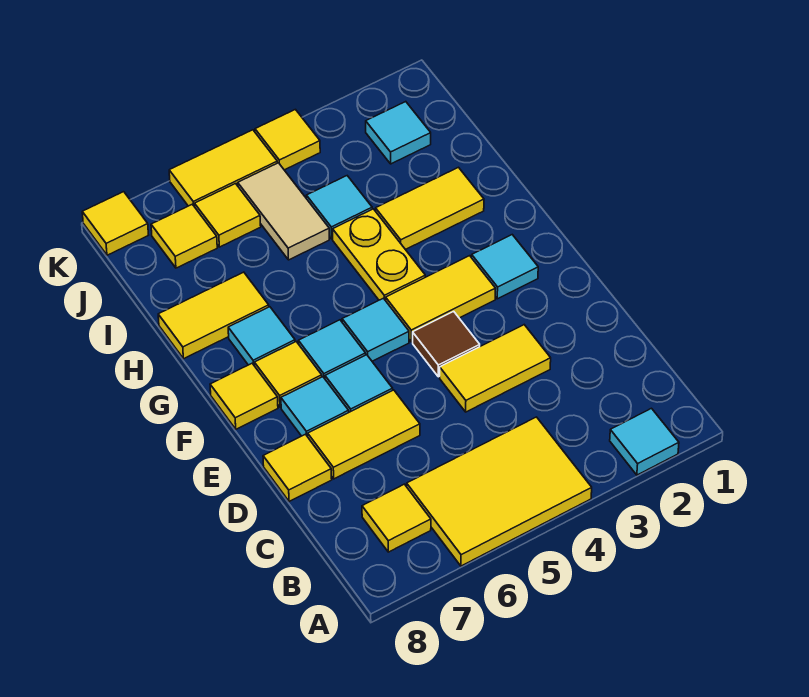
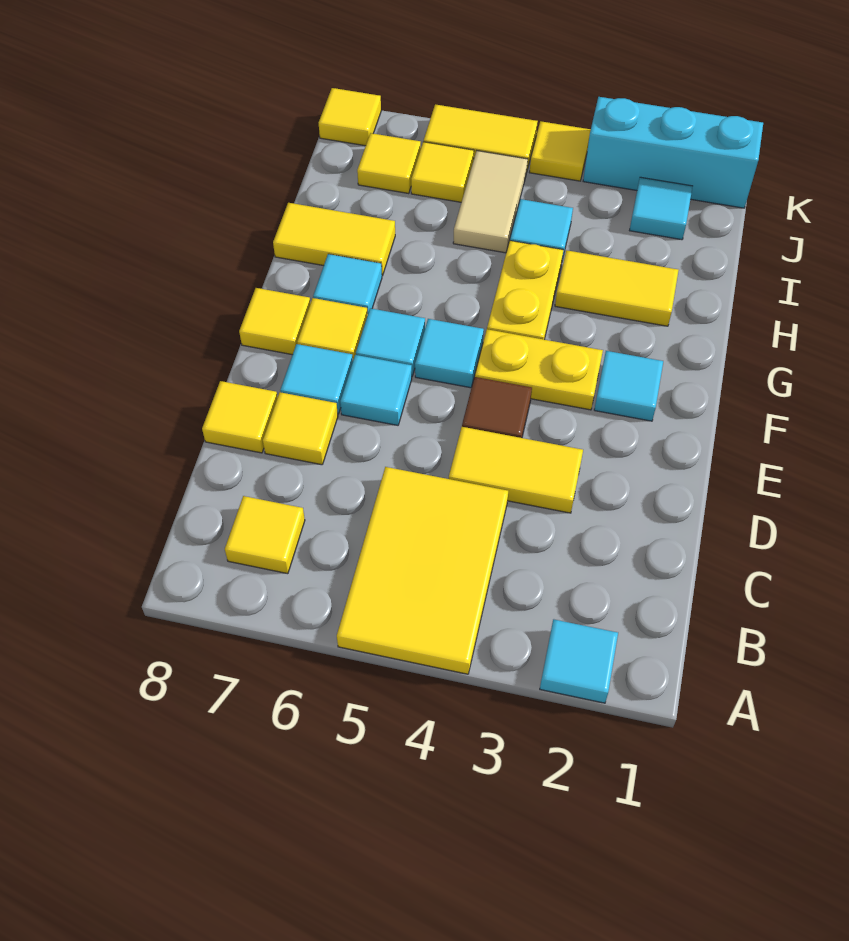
yellow 2x3 tile [407,417,592,566] -> yellow 2x3 tile turned to [337,467,508,674]
yellow 1x2 tile [308,390,420,479] -> yellow 1x1 tile [263,392,338,465]
yellow 1x2 tile [386,256,496,342] -> yellow 1x2 plate [475,329,603,410]
none -> cyan 1x3 brick [583,97,763,208]

